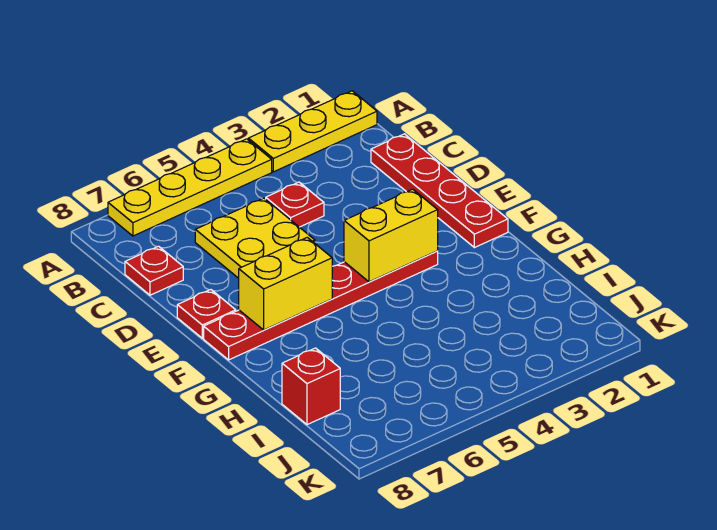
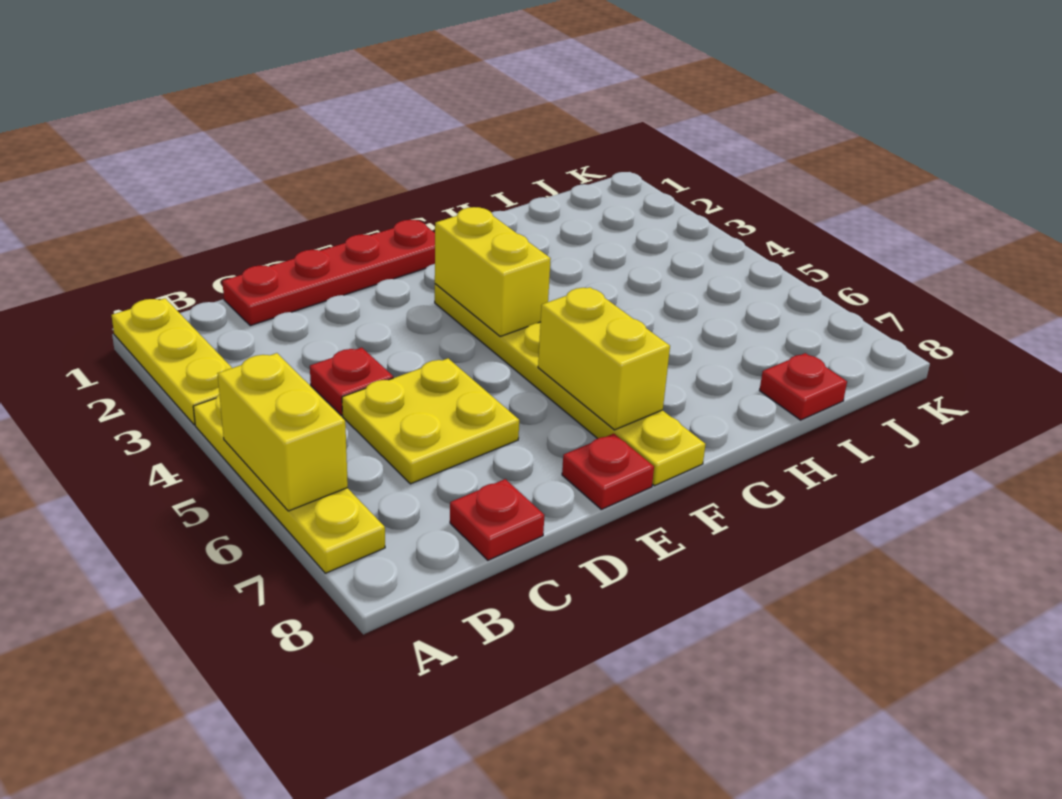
none -> yellow 1x2 brick [218,353,348,511]
red 1x6 plate [204,251,438,360] -> yellow 1x6 plate [435,284,706,486]
red 1x1 brick [282,348,340,425] -> red 1x1 plate [760,353,847,420]

